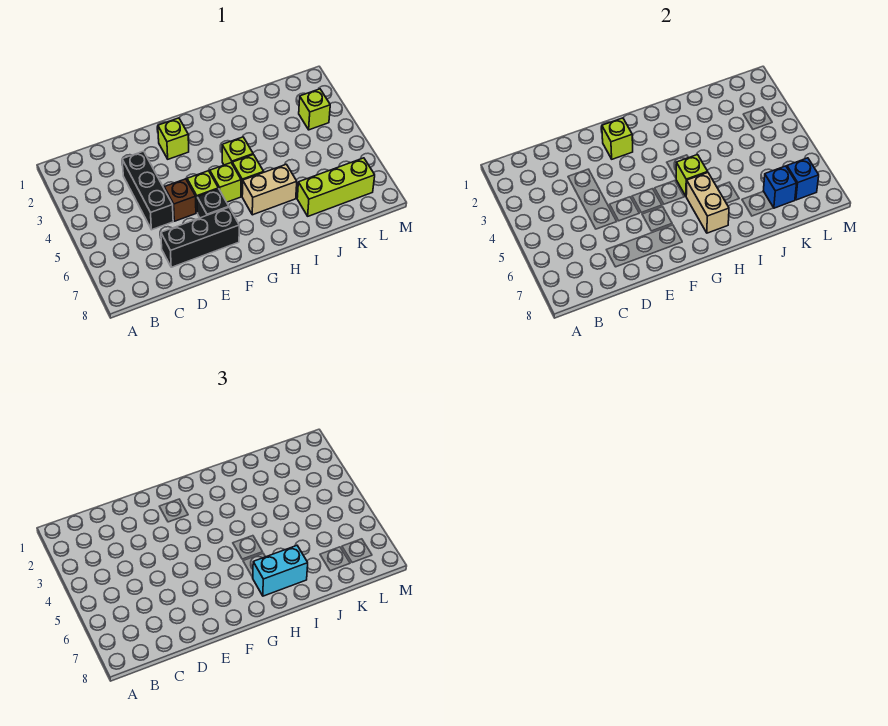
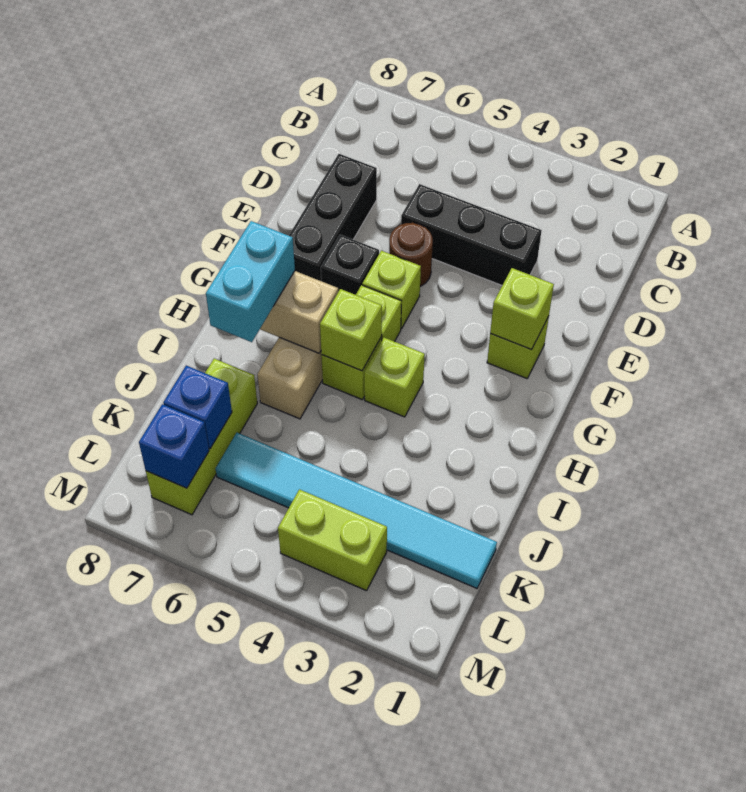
brown 1x1 brick [164,179,196,221] -> brown 1x1 round brick [389,223,433,287]
none -> cyan 1x6 tile [216,433,497,588]
lime 1x1 brick [299,89,330,130] -> lime 1x2 brick [278,489,387,591]

